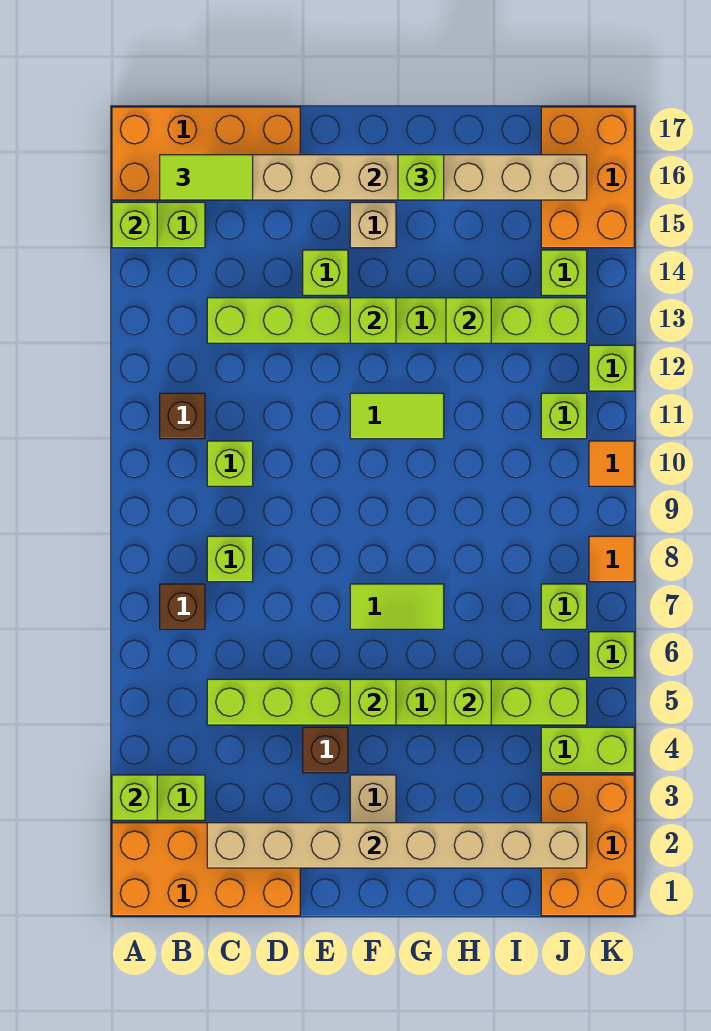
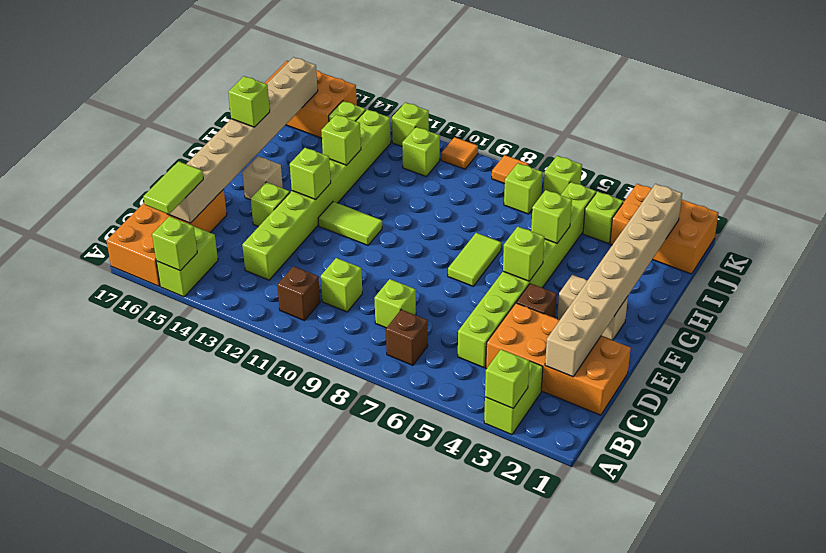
orange 2x4 brick [112,823,300,916] -> orange 2x4 brick turned to [486,303,631,415]
lime 1x2 tile [350,393,444,439] -> lime 1x2 tile turned to [318,202,382,245]
lime 1x2 brick [541,727,634,773] -> lime 1x1 brick [583,192,623,243]

